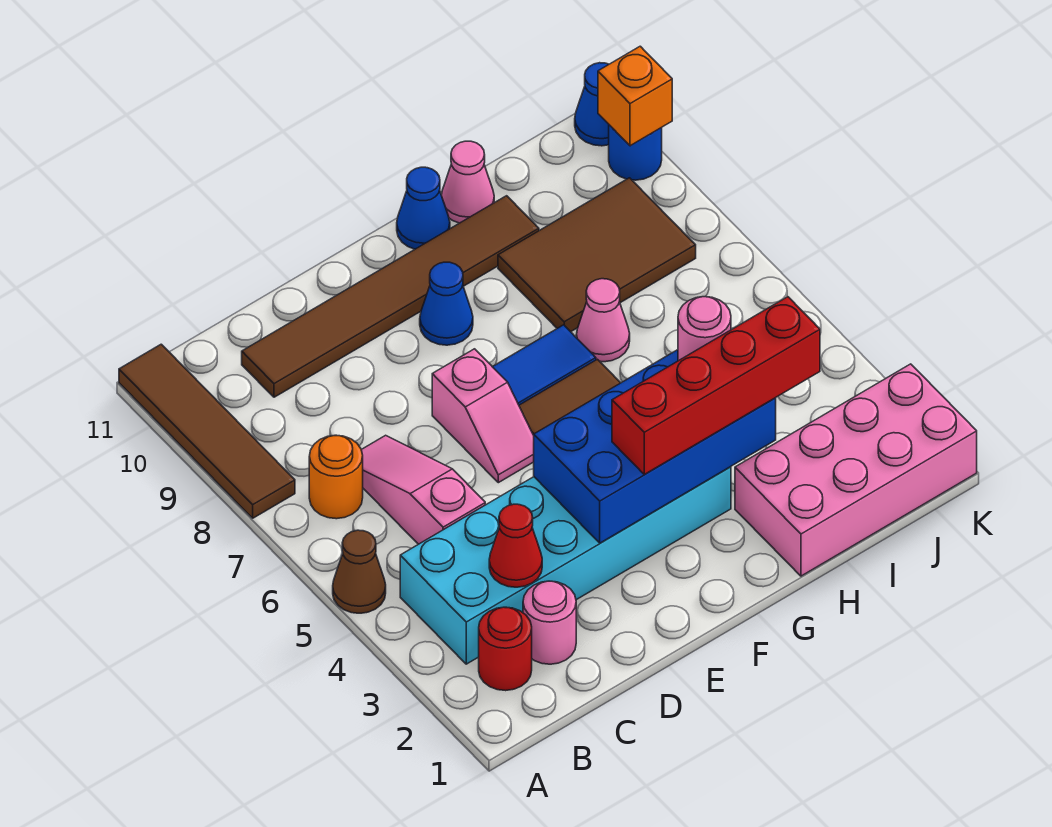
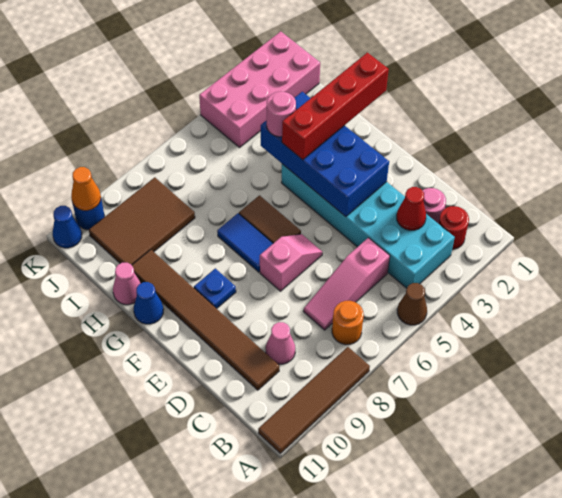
red 1x4 brick [612,297,820,475] -> red 1x4 brick turned to [282,53,389,160]
blue 1x1 cone [420,262,473,345] -> blue 1x1 plate [194,268,236,309]
pink 2x4 brick [735,364,977,576] -> pink 2x4 brick turned to [199,31,320,148]
pink 1x1 cone [576,279,630,362] -> pink 1x1 cone moved to [266,322,295,364]
brown 2x3 tile [498,178,696,332] -> brown 2x3 tile turned to [89,177,195,265]
orange 1x1 brick [598,46,672,146] -> orange 1x1 cone [71,167,101,211]

